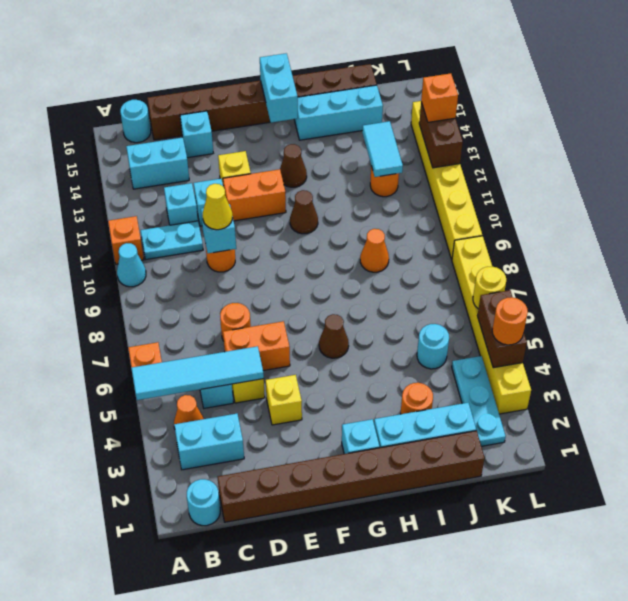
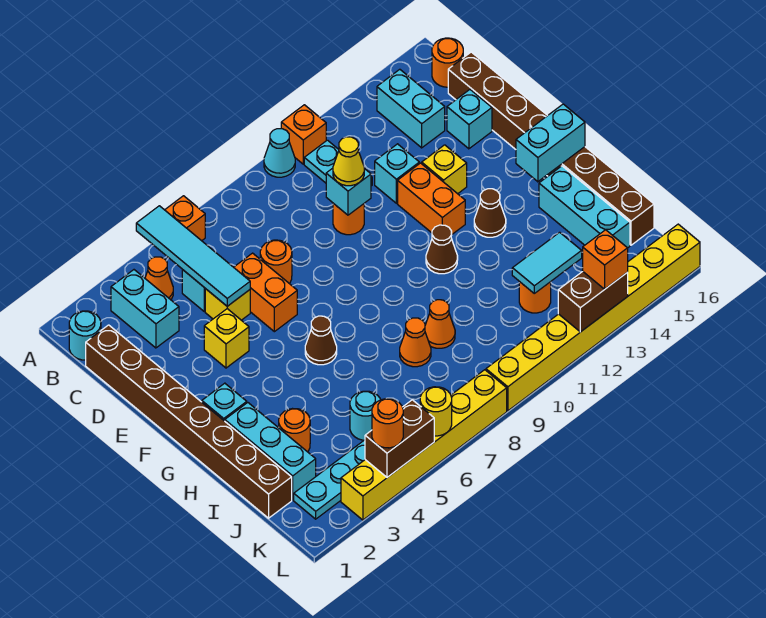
cyan 1x1 round brick [120,100,151,143] -> orange 1x1 round brick [432,38,463,87]
cyan 1x1 brick [164,183,198,225] -> none
none -> orange 1x1 cone [400,318,431,367]
yellow 1x6 brick [411,101,482,259] -> yellow 1x8 brick [486,224,700,411]

